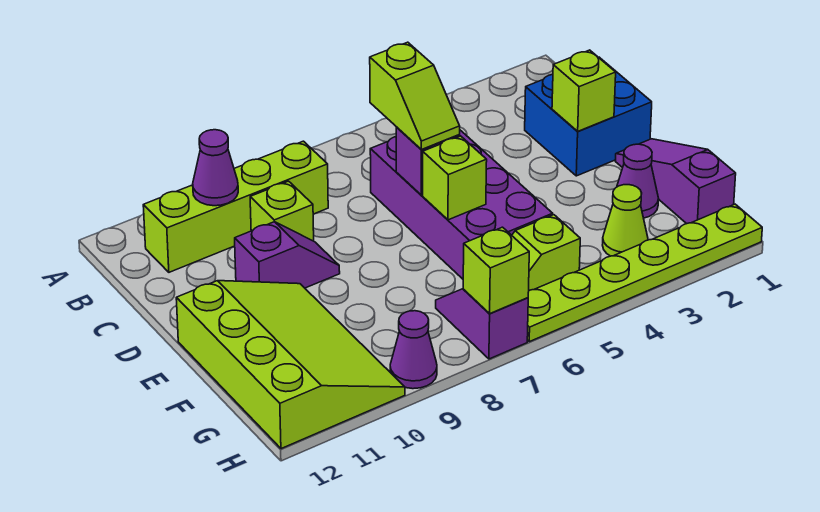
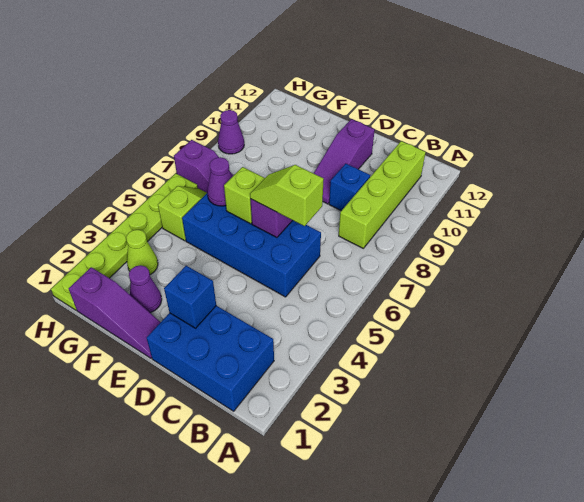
purple 1x1 cone [193,130,238,206] -> purple 1x1 cone moved to [207,157,232,206]
blue 2x2 brick [525,57,652,176] -> blue 2x3 brick [147,306,274,411]
purple 2x4 brick [370,130,553,279] -> blue 2x4 brick [182,193,321,297]
lime 1x1 brick [250,181,314,241] -> blue 1x1 brick [329,164,370,211]
lime 1x1 brick [552,50,616,131] -> blue 1x1 brick [164,266,216,328]
purple 1x2 slope [235,222,340,288] -> purple 1x3 slope [314,119,375,204]
lime 3x4 slope [176,281,405,449] -> none
lime 1x1 brick [463,227,529,313] -> none

